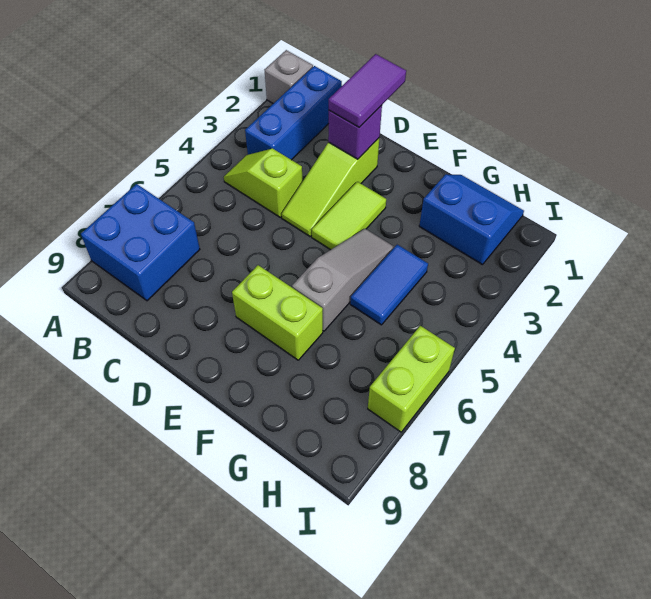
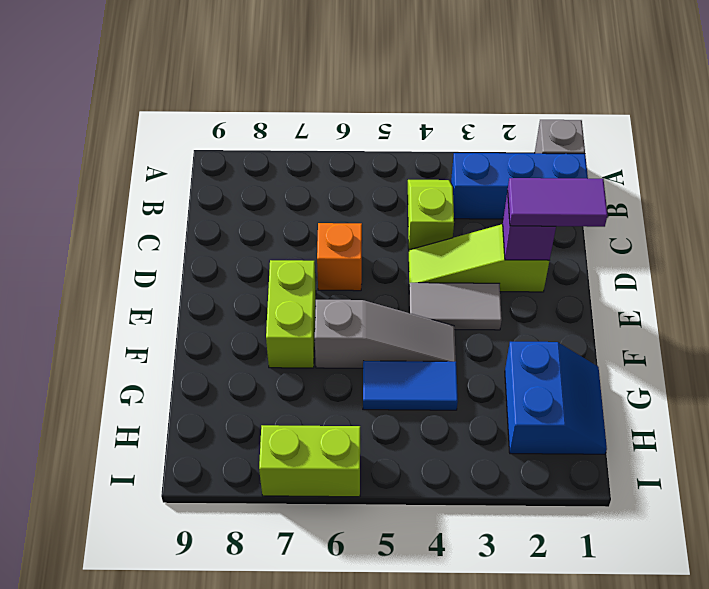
blue 2x2 brick [81,184,200,301] -> none
none -> orange 1x1 brick [317,223,362,291]
lime 1x2 tile [312,182,386,250] -> grey 1x2 tile [409,283,502,330]

